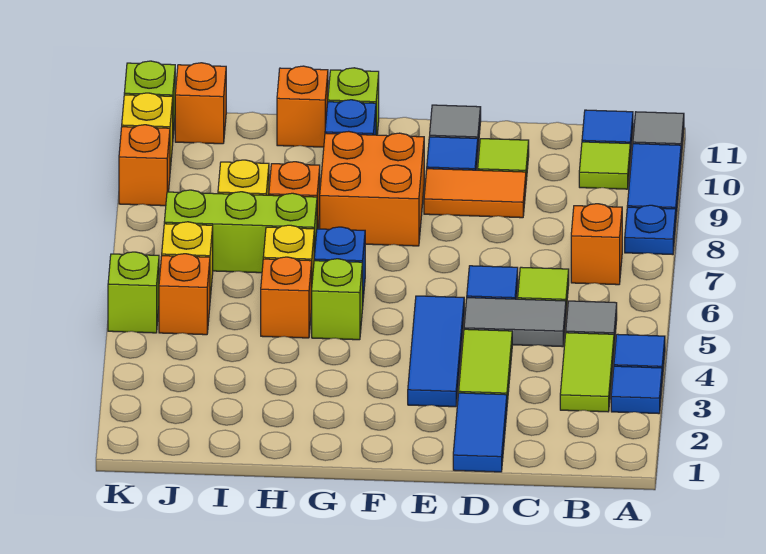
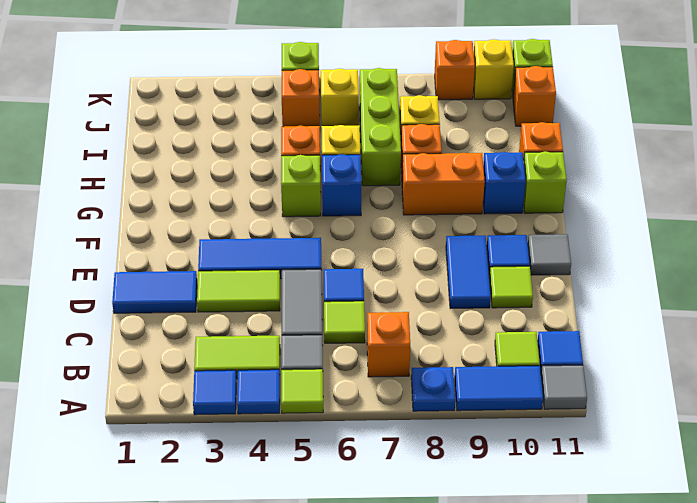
none -> lime 1x1 tile [281,369,323,413]
orange 1x2 tile [424,169,526,218] -> blue 1x2 tile [446,235,491,309]
orange 2x2 brick [320,131,424,246] -> orange 1x2 brick [402,153,485,215]

